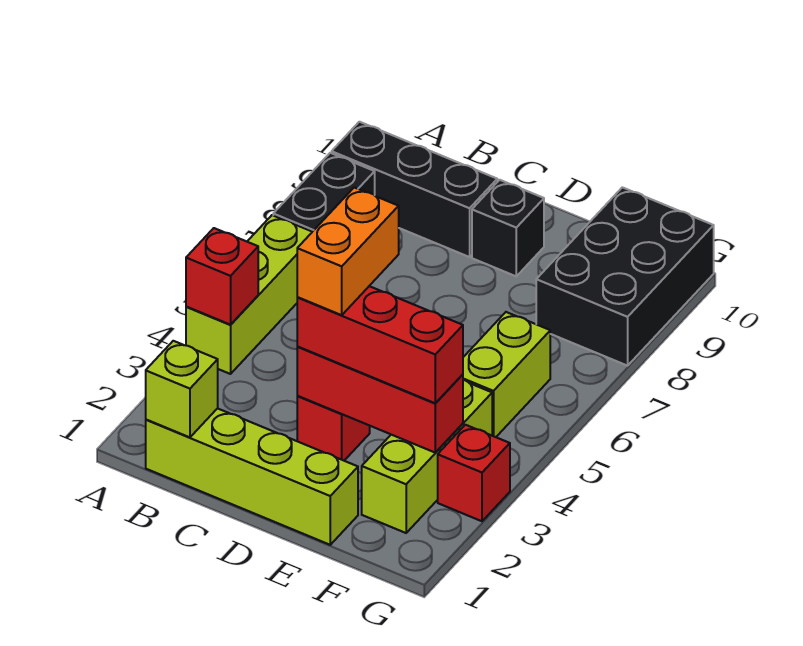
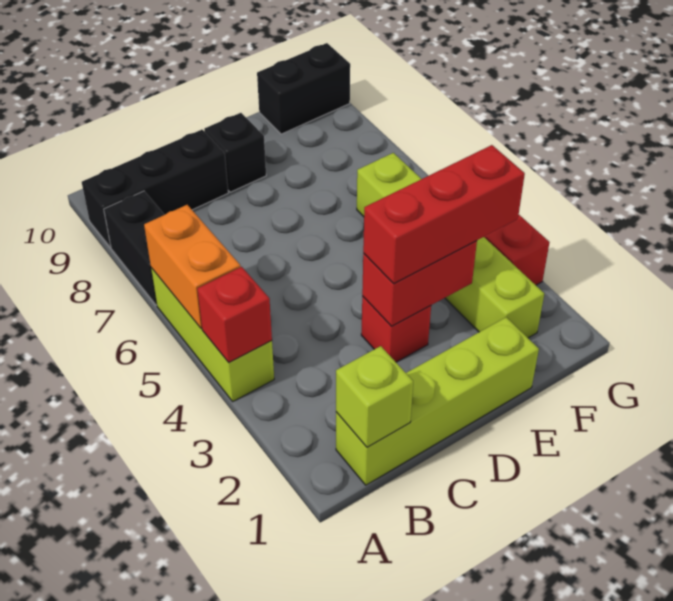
red 1x3 brick [297,347,463,453] -> red 1x2 brick [362,241,477,326]
orange 1x2 brick [297,187,399,315] -> orange 1x2 brick moved to [144,205,240,329]
black 2x3 brick [536,187,714,366] -> black 1x2 brick [257,43,350,134]

